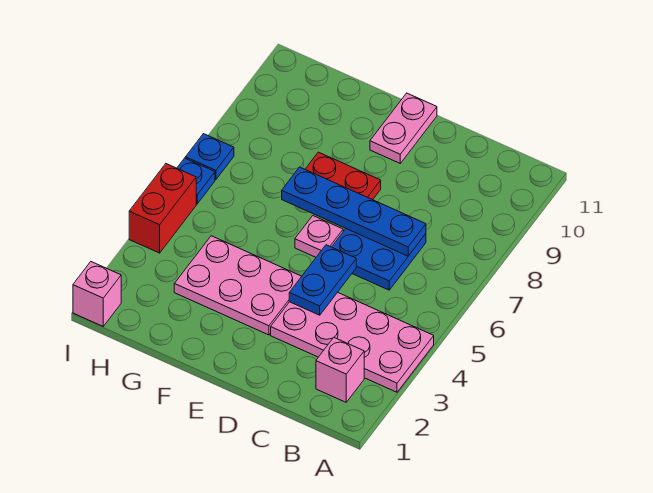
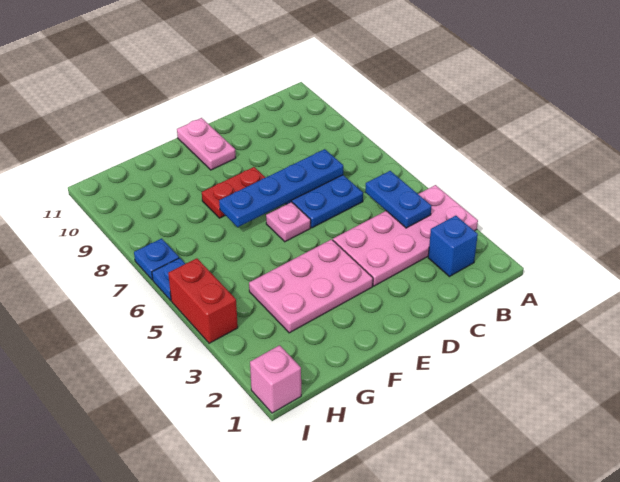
pink 1x1 brick [316,338,364,402] -> blue 1x1 brick [428,216,478,277]
blue 1x2 plate [289,245,356,315] -> blue 1x2 plate moved to [365,171,432,228]

